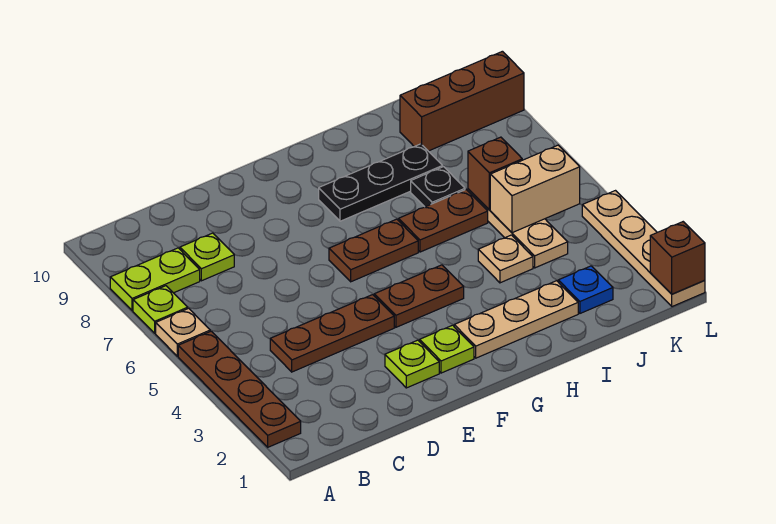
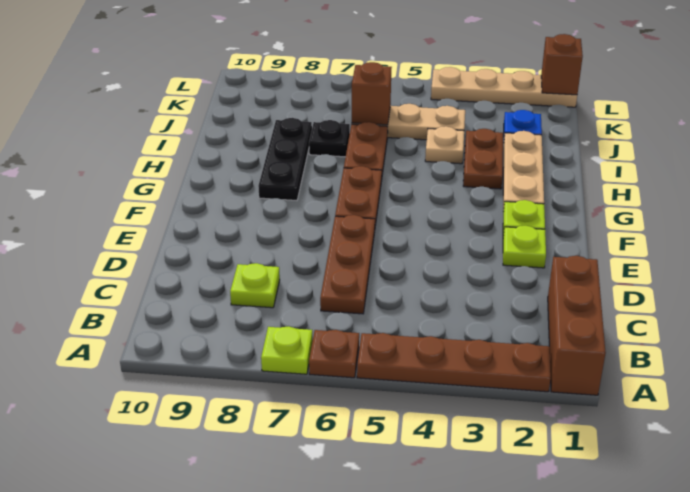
tan 1x1 plate [156,308,210,356] -> brown 1x1 plate [309,330,359,378]
lime 1x2 plate [110,248,200,310] -> none
brown 1x3 plate [270,295,394,372] -> brown 1x3 plate moved to [320,215,375,314]
brown 1x2 plate [374,265,464,327] -> brown 1x2 plate moved to [463,129,503,189]
tan 1x2 brick [490,145,580,233] -> none
brown 1x3 brick [400,51,524,151] -> brown 1x3 brick moved to [548,256,606,395]

